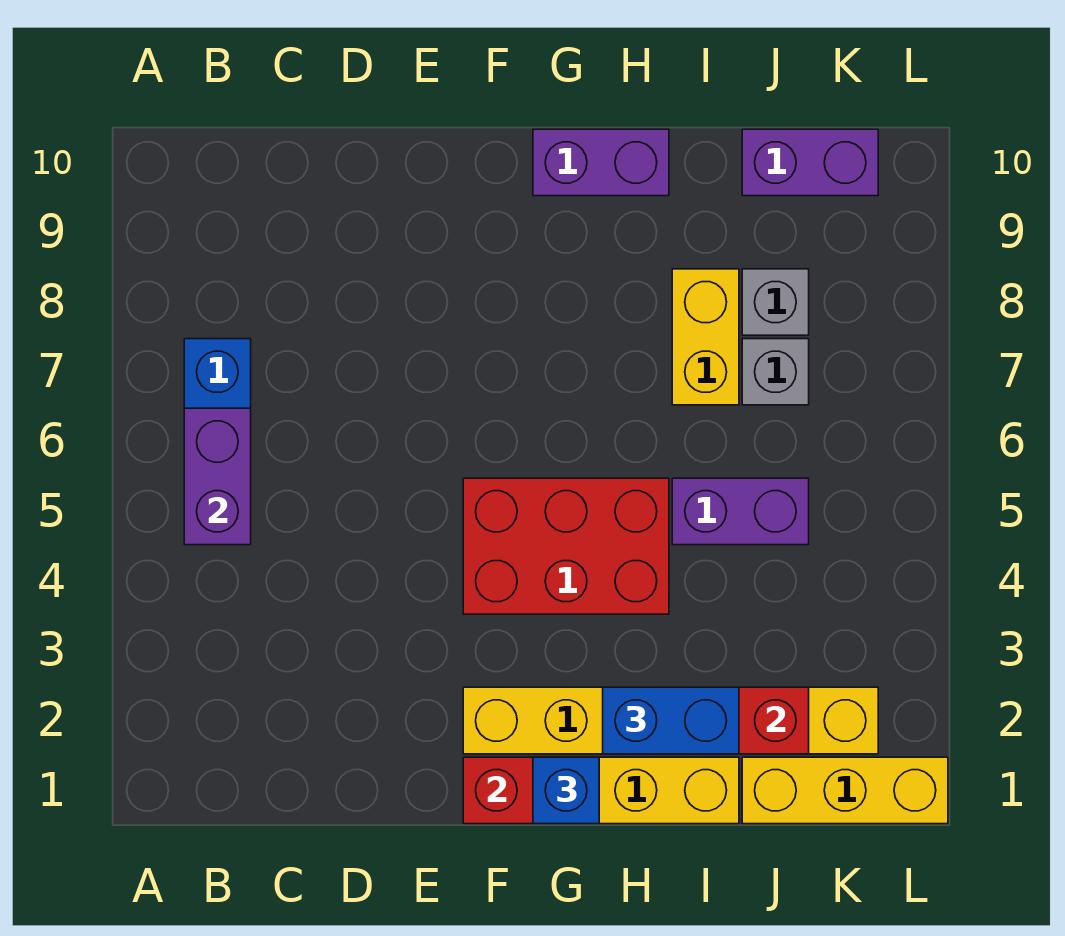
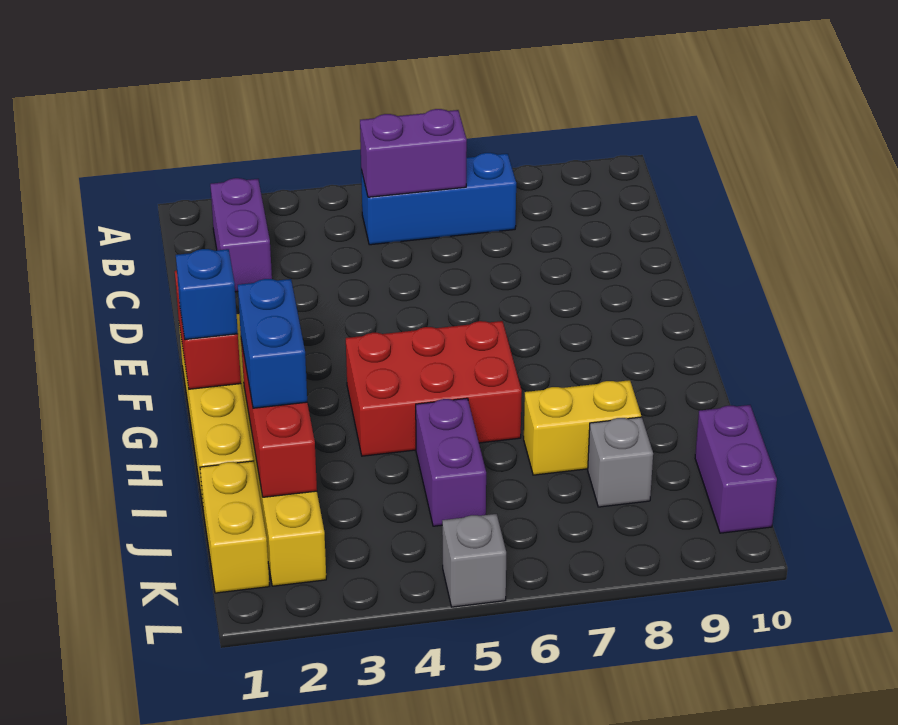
red 2x3 brick [463,478,669,614] -> red 2x3 brick turned to [346,321,522,456]
purple 1x2 brick [533,129,669,196] -> purple 1x2 brick moved to [210,178,272,292]
yellow 1x3 brick [742,757,948,824] -> yellow 1x2 brick [200,461,269,593]
grey 1x1 brick [742,339,809,405] -> grey 1x1 brick moved to [442,514,506,607]

